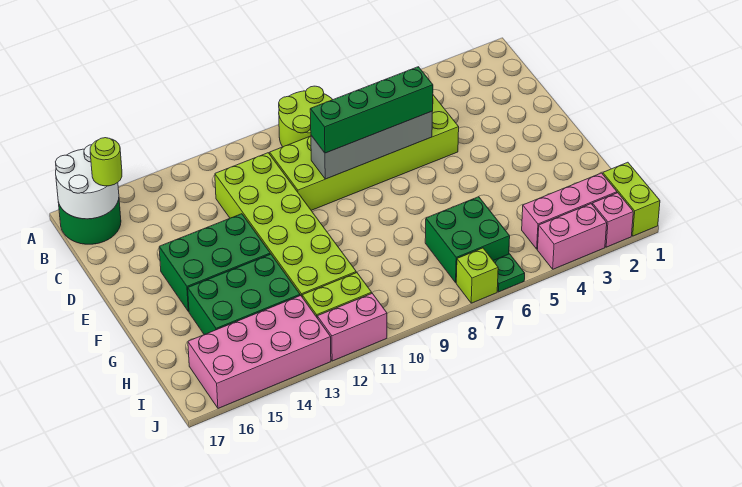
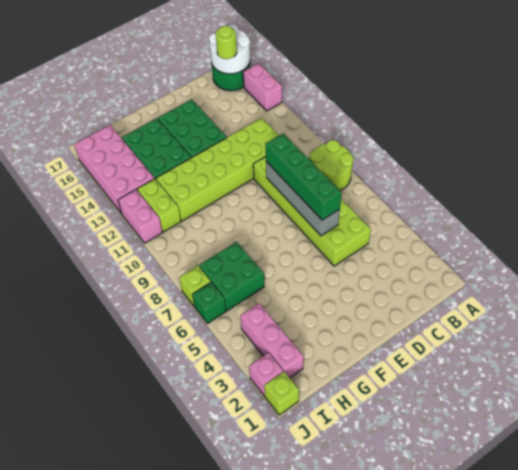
lime 1x2 brick [603,162,660,236] -> lime 1x1 brick [264,372,299,415]
pink 1x2 brick [538,204,607,269] -> pink 1x2 brick moved to [243,63,282,111]
green 1x1 plate [493,254,525,292] -> green 1x1 brick [193,282,226,324]

